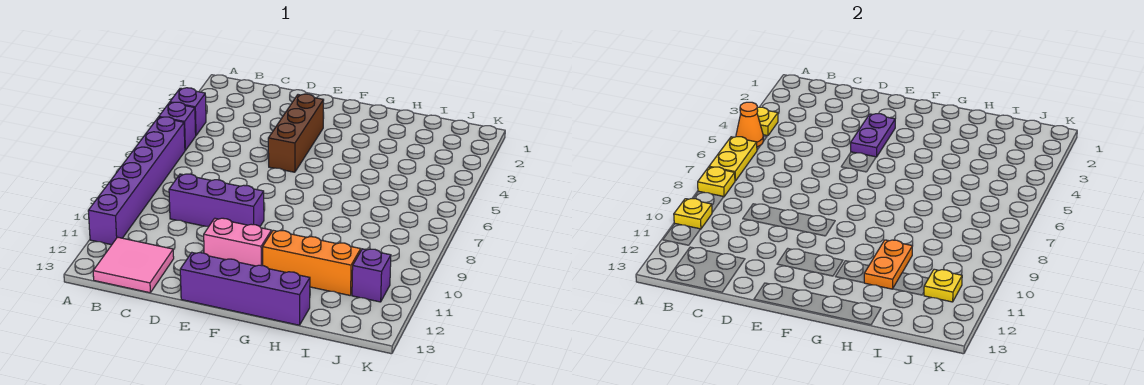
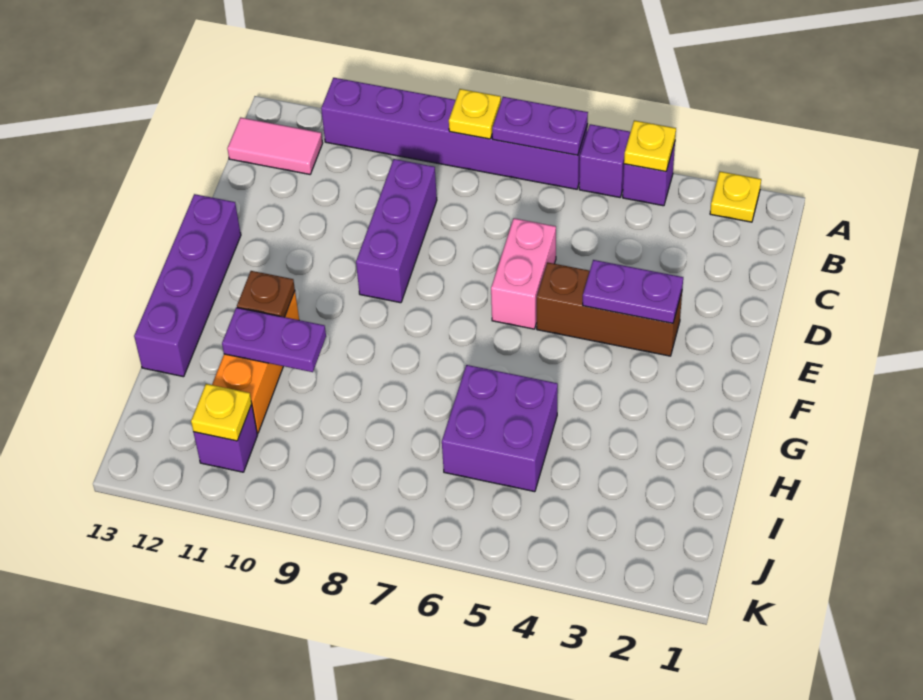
orange 1x1 cone [736,102,763,147] -> none
yellow 1x2 plate [709,137,757,181] -> purple 1x2 plate [492,97,588,155]
yellow 1x1 plate [674,199,712,229] -> yellow 1x1 plate moved to [710,172,761,222]
pink 2x2 tile [93,237,174,293] -> pink 1x2 tile [227,117,323,174]
pink 1x2 brick [204,218,271,266] -> pink 1x2 brick moved to [491,218,556,329]
none -> brown 1x1 plate [237,271,295,317]
none -> purple 2x2 brick [442,365,558,492]
orange 1x2 plate [864,240,912,289] -> purple 1x2 plate [222,308,326,372]

